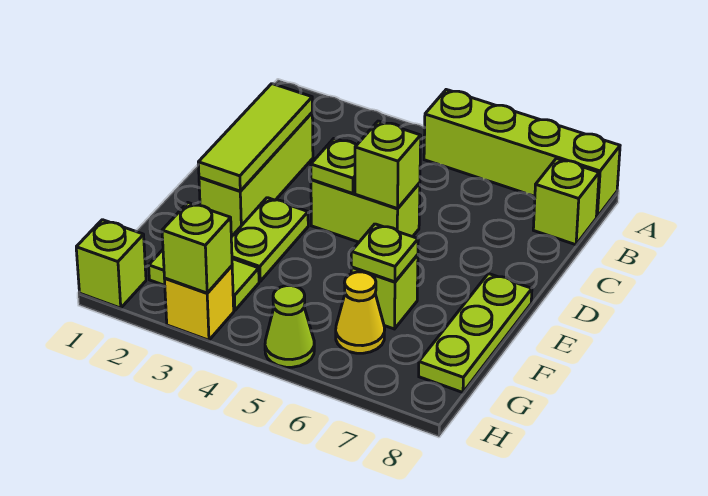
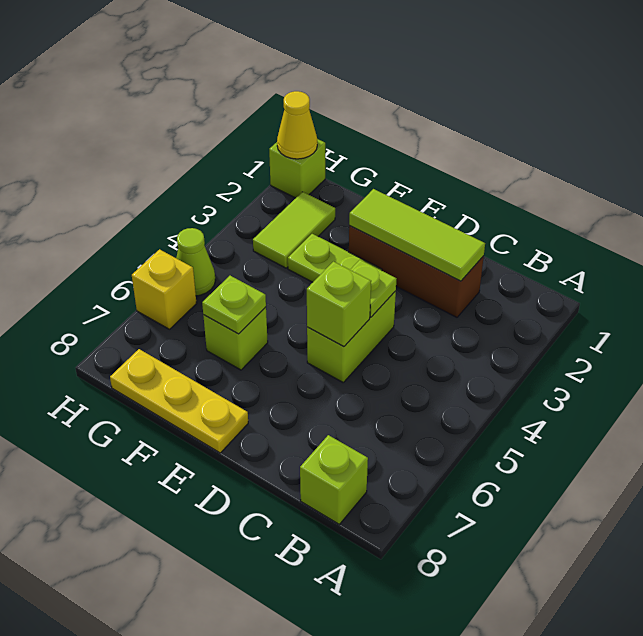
lime 1x4 brick [424,90,620,217] -> none
lime 1x3 brick [199,113,313,235] -> brown 1x3 brick [349,226,484,317]
lime 1x3 plate [419,274,532,392] -> yellow 1x3 plate [110,349,248,453]
yellow 1x1 cone [336,272,385,353] -> yellow 1x1 cone moved to [277,91,317,159]
yellow 1x1 brick [165,266,234,340] -> yellow 1x1 brick moved to [132,249,197,329]
lime 1x1 brick [162,203,232,293] -> none

